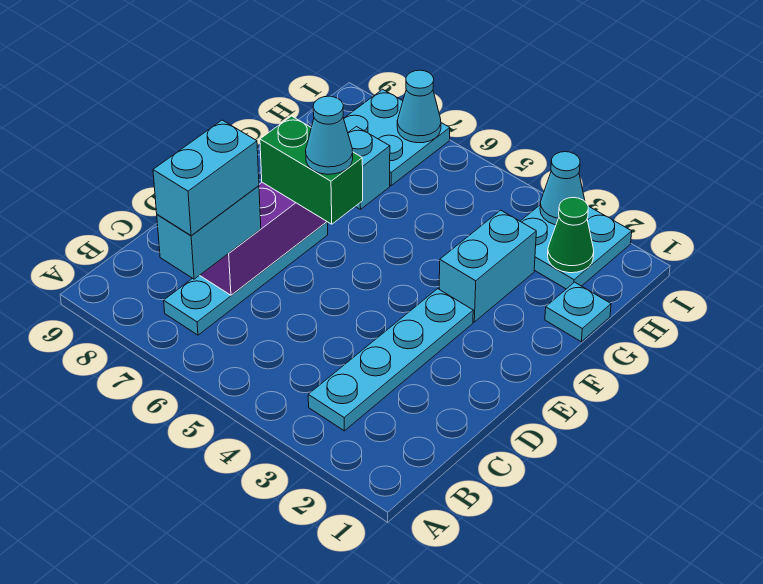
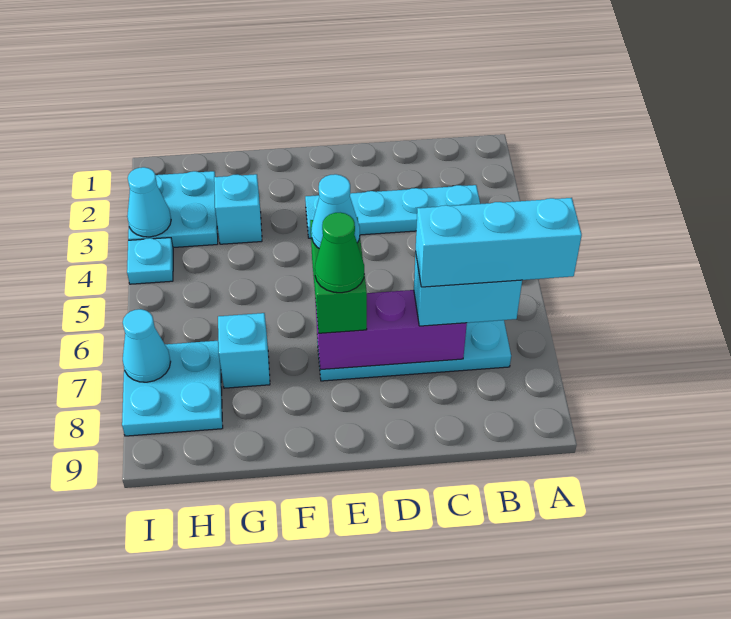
cyan 1x2 brick [153,120,259,236] -> cyan 1x3 brick [416,198,582,287]
cyan 1x2 brick [439,210,536,322] -> cyan 1x1 brick [214,174,262,244]
cyan 1x1 plate [545,282,611,342] -> cyan 1x1 plate moved to [127,238,173,284]
green 1x1 cone [548,197,594,273] -> green 1x1 cone moved to [315,213,364,293]

